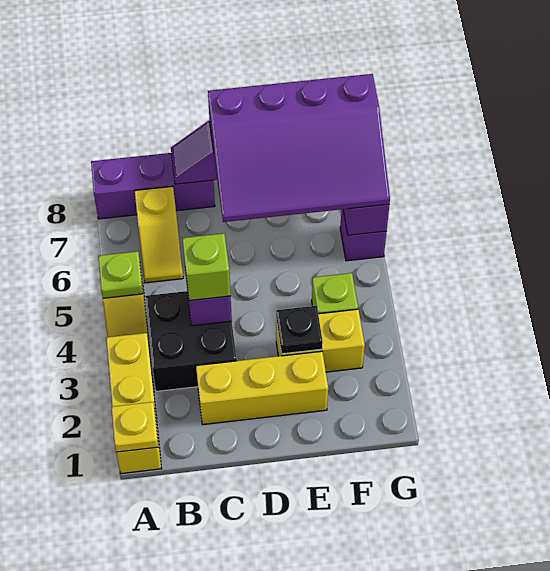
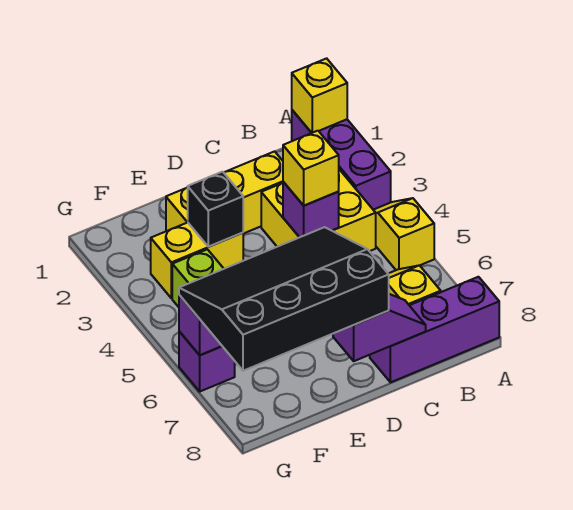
yellow 1x3 brick [106,333,162,474] -> purple 1x3 brick [292,110,391,210]
yellow 1x1 plate [112,402,158,452] -> yellow 1x1 brick [292,58,347,133]
lime 1x1 plate [98,251,143,298] -> none
black 2x2 brick [145,291,237,391] -> yellow 2x2 brick [261,169,376,251]
lime 1x1 brick [182,233,231,301] -> yellow 1x1 brick [283,131,339,206]
purple 3x4 slope [208,74,390,222] -> black 3x4 slope [179,227,389,371]
black 1x1 plate [276,306,323,354] -> black 1x1 brick [188,172,243,247]

